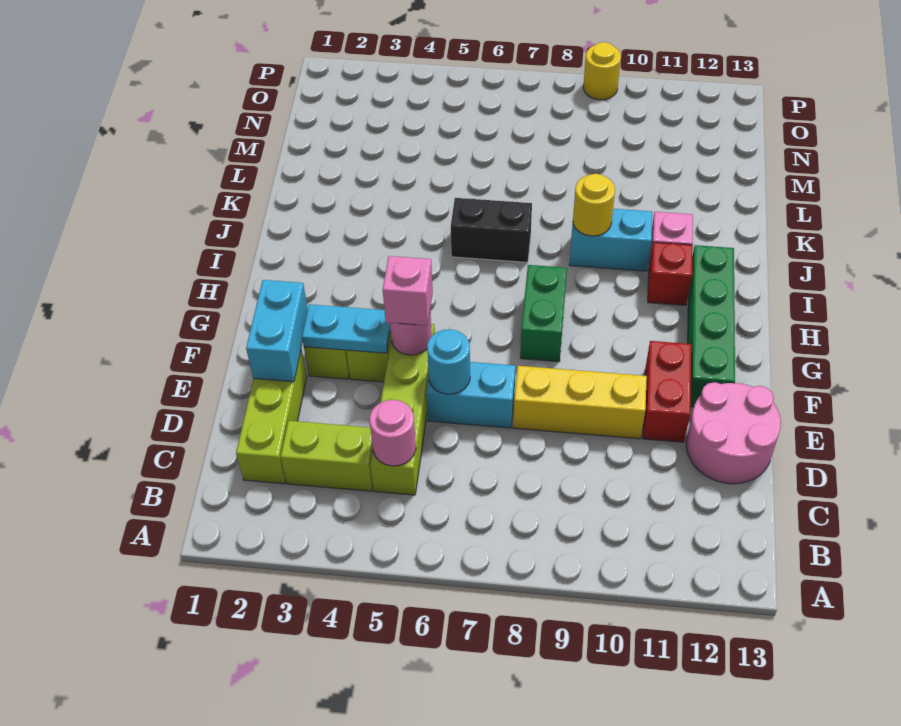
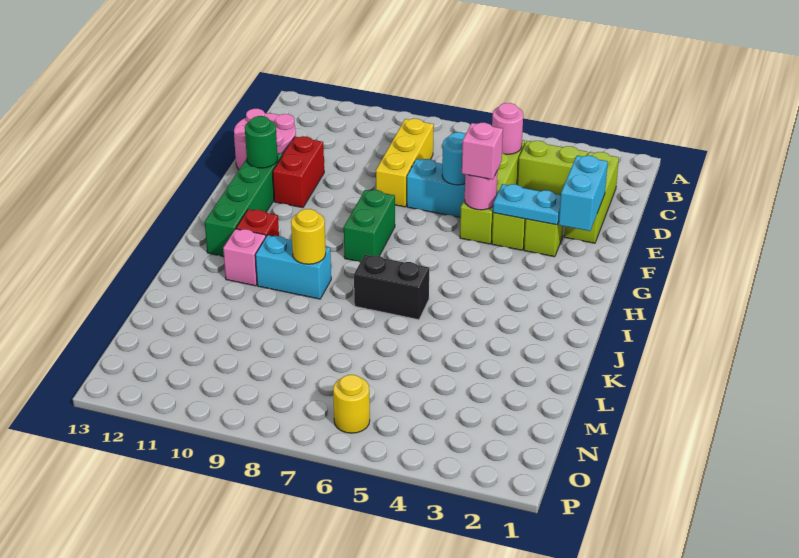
yellow 1x3 brick [513,366,647,439] -> yellow 1x3 brick turned to [376,119,434,207]
none -> green 1x1 round brick [245,116,278,168]
yellow 1x1 round brick [583,42,621,100] -> yellow 1x1 round brick moved to [333,375,370,433]

